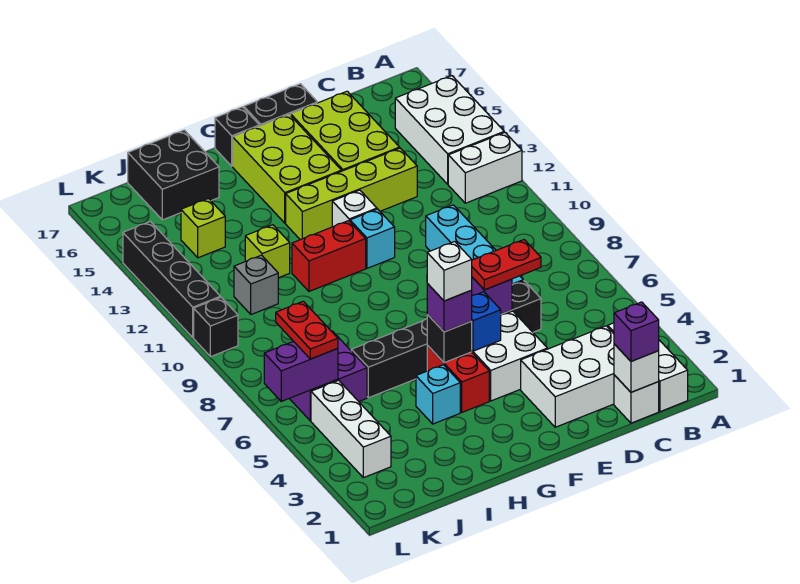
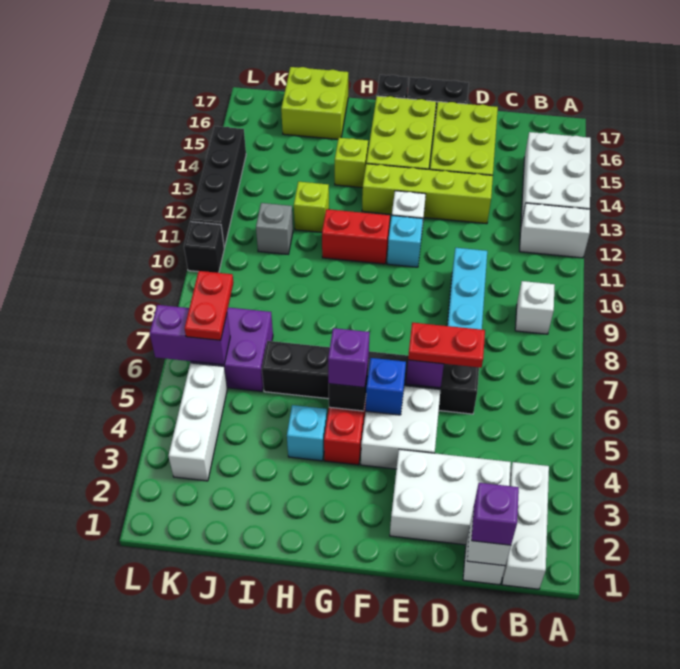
white 1x1 brick [427,242,472,301] -> white 1x1 brick moved to [515,281,555,334]
black 2x2 brick [128,130,219,220] -> lime 2x2 brick [281,67,348,139]
lime 1x1 brick [181,198,225,258] -> lime 1x1 brick moved to [335,138,368,188]

